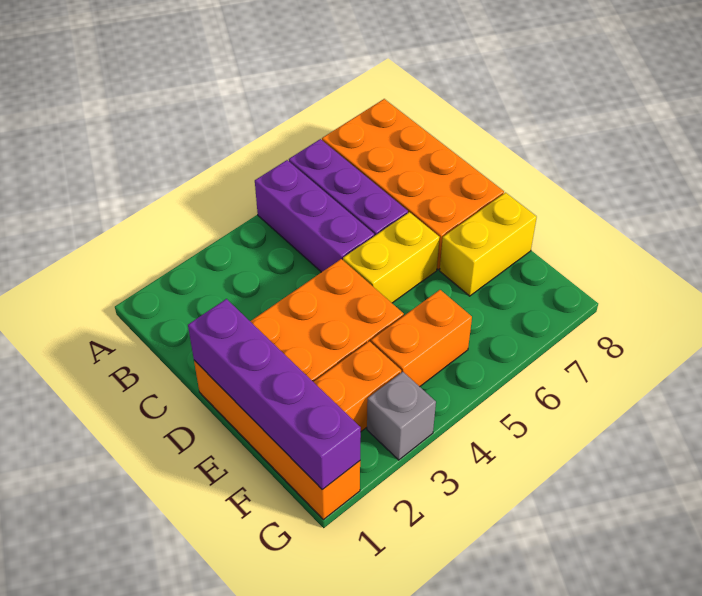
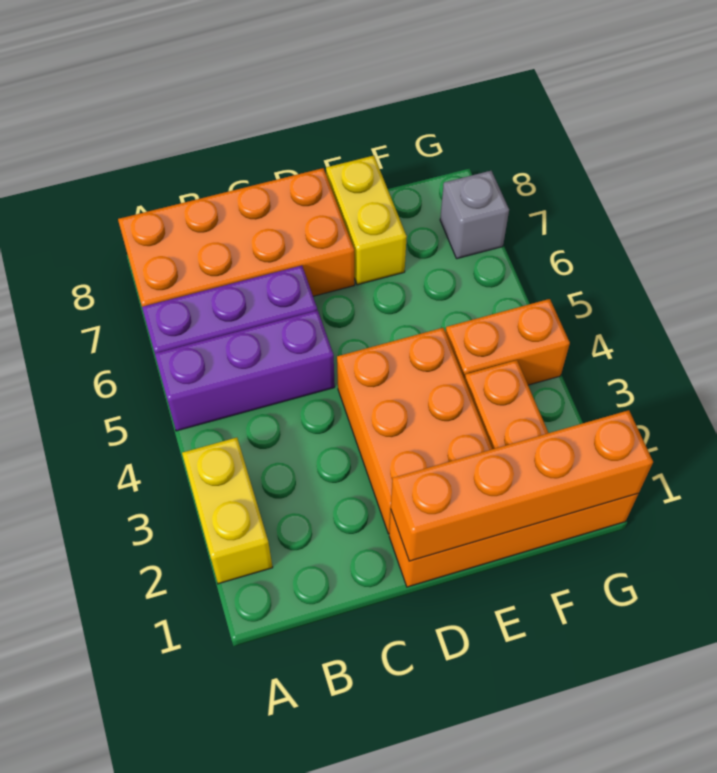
purple 1x4 brick [188,299,361,490] -> orange 1x4 brick [391,410,653,561]
yellow 1x2 brick [343,212,440,303] -> yellow 1x2 brick moved to [182,438,273,584]
orange 1x2 brick [371,290,472,387] -> orange 1x2 brick turned to [445,299,570,385]
grey 1x1 brick [367,372,436,460] -> grey 1x1 brick moved to [440,171,509,259]

